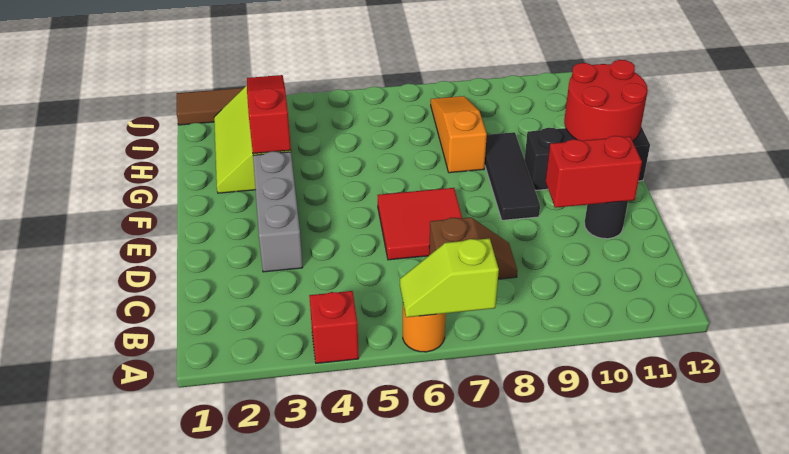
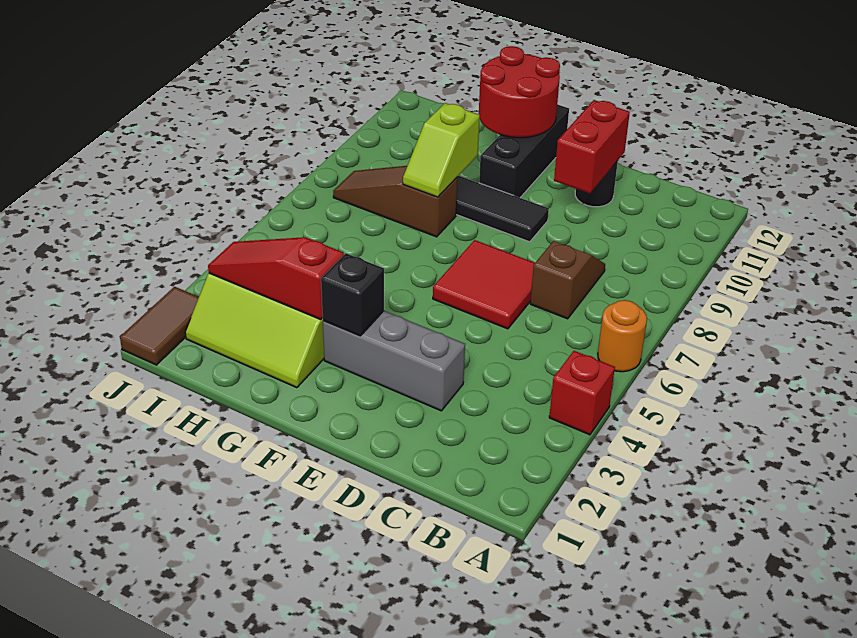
lime 1x2 slope [400,238,499,317] -> lime 1x2 slope moved to [403,103,480,197]
none -> black 1x1 brick [321,253,384,336]
orange 1x3 slope [431,96,487,173] -> brown 1x3 slope [333,166,458,237]

